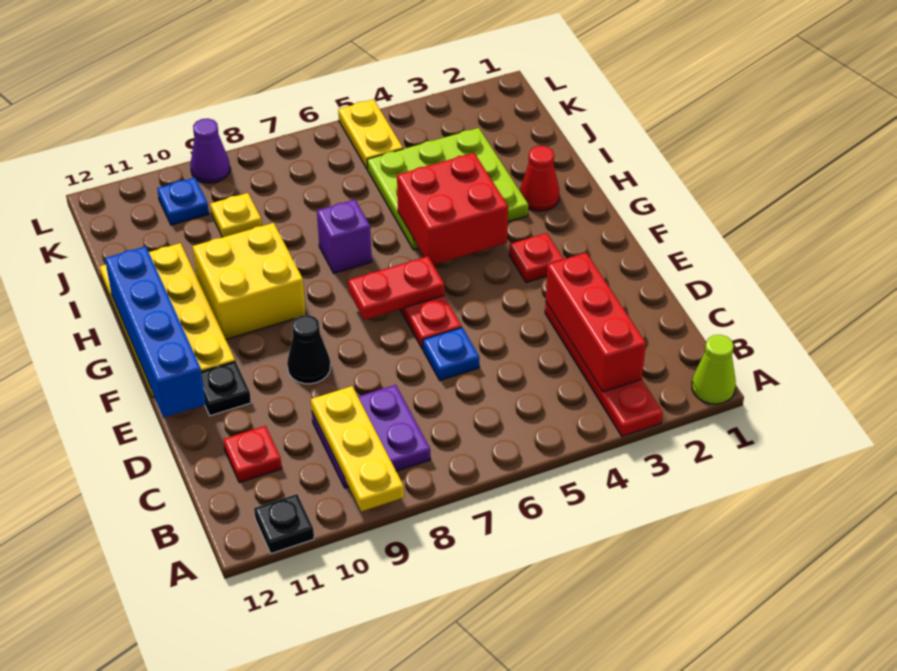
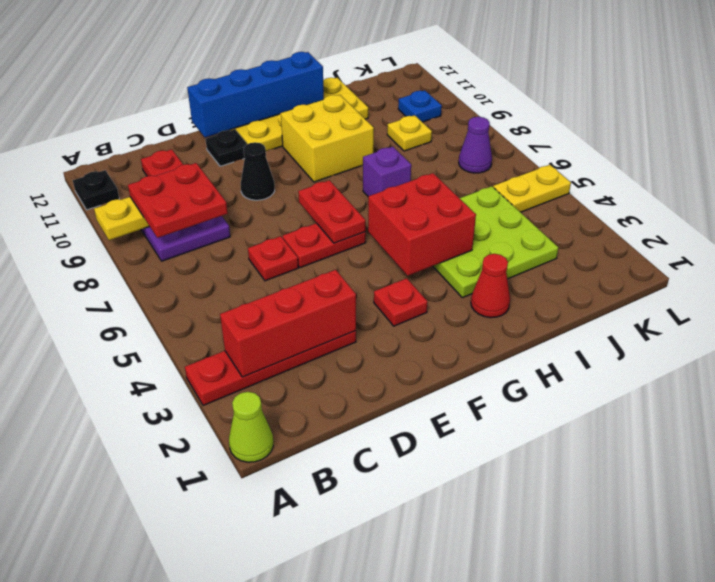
none -> red 2x2 plate [128,163,228,238]
blue 1x1 plate [423,328,479,380] -> red 1x1 plate [248,236,298,281]
purple 1x1 cone [190,119,230,183] -> purple 1x1 cone moved to [459,117,492,173]

